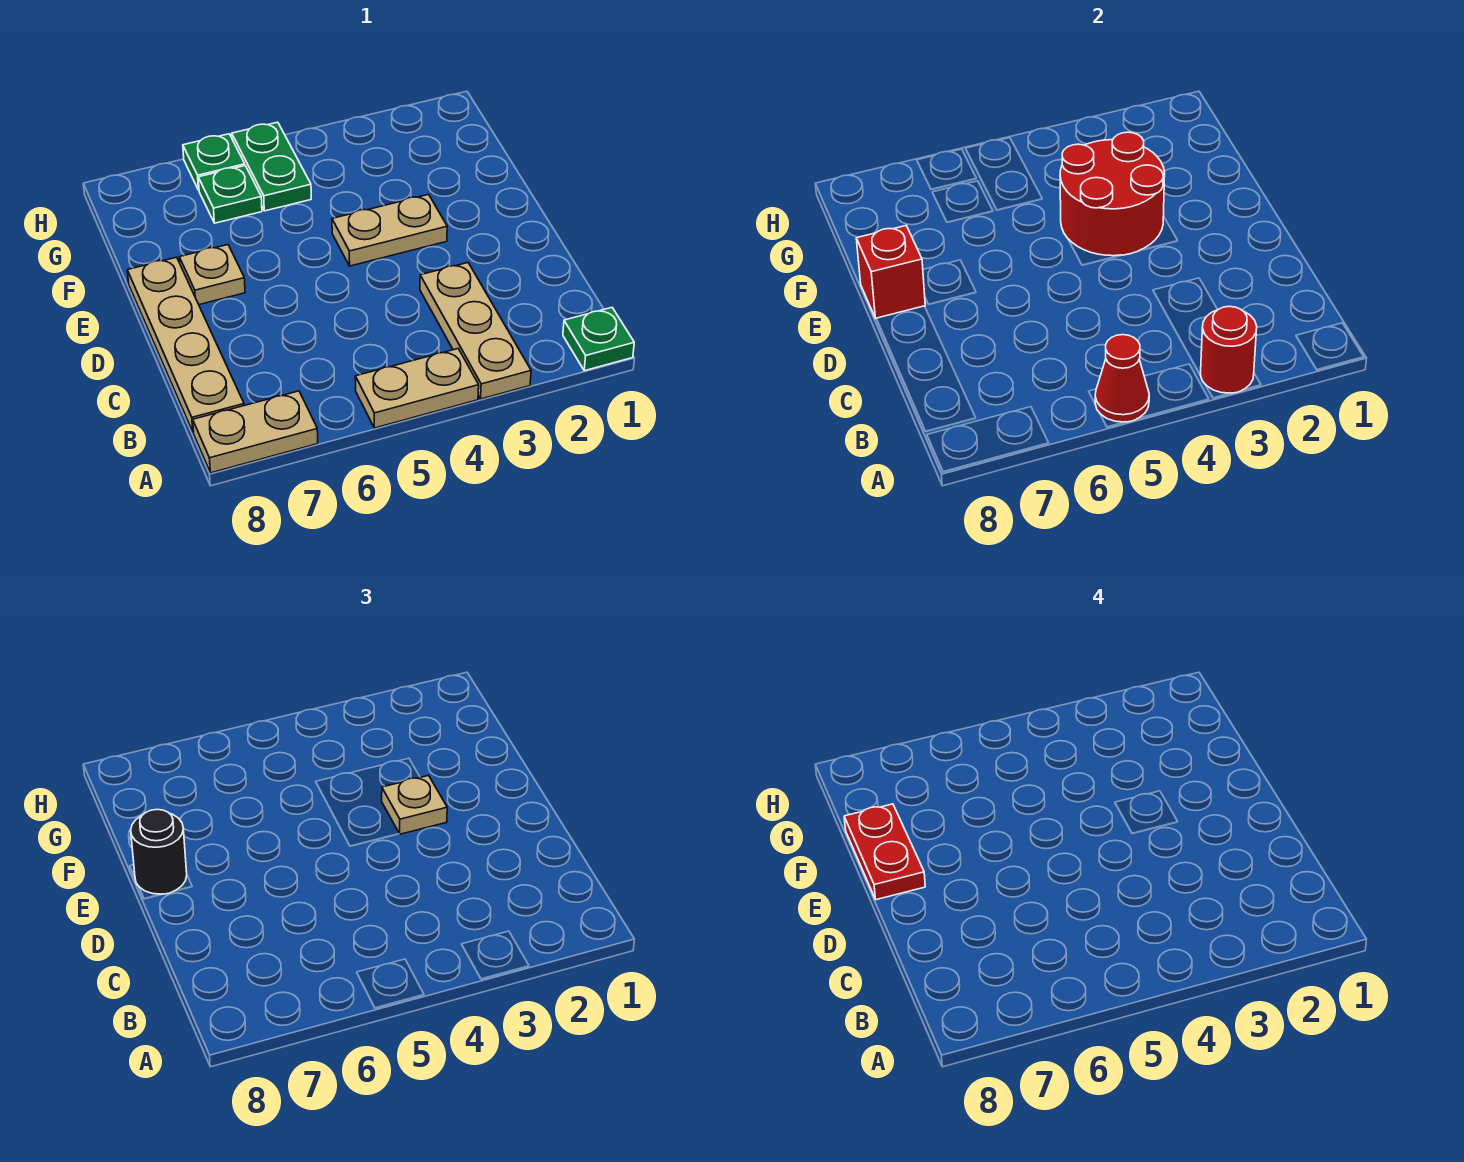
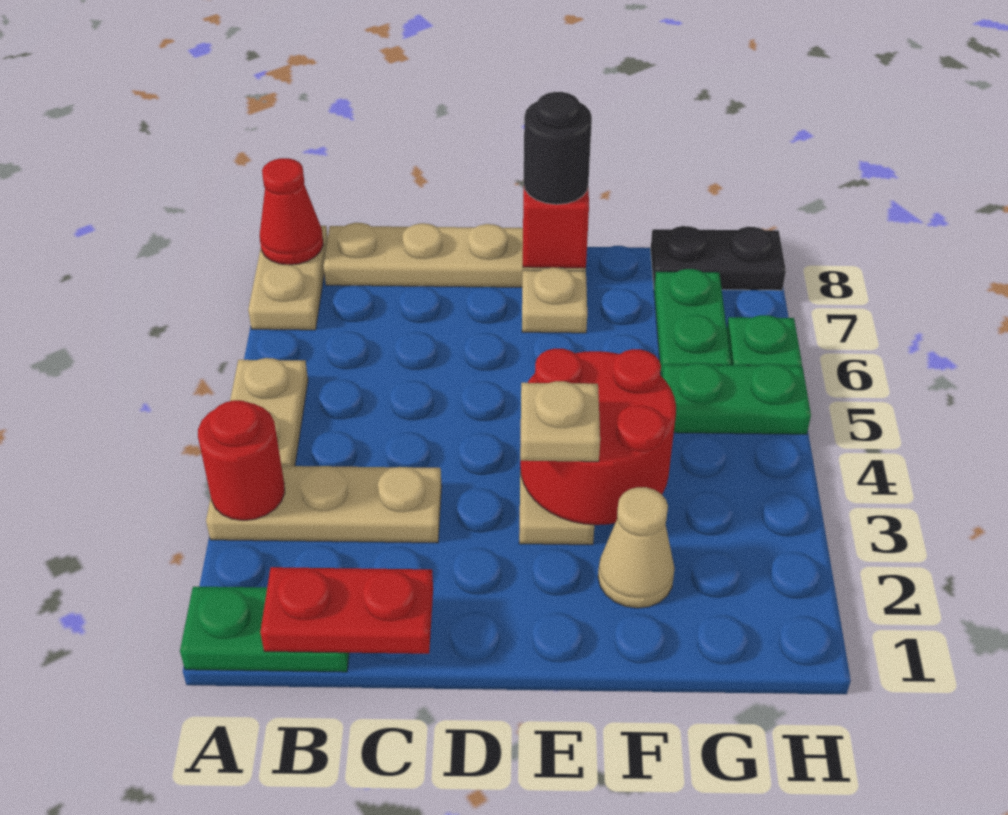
green 1x1 plate [563,307,634,371] -> green 1x2 plate [180,587,349,672]
red 1x1 cone [1095,335,1149,422] -> red 1x1 cone moved to [260,158,323,265]
red 1x2 plate [844,804,925,900] -> red 1x2 plate moved to [260,567,433,654]
none -> tan 1x1 cone [598,487,675,608]
green 1x1 plate [198,166,262,223] -> green 1x2 plate [654,269,731,376]
none -> black 1x2 plate [651,226,786,290]

